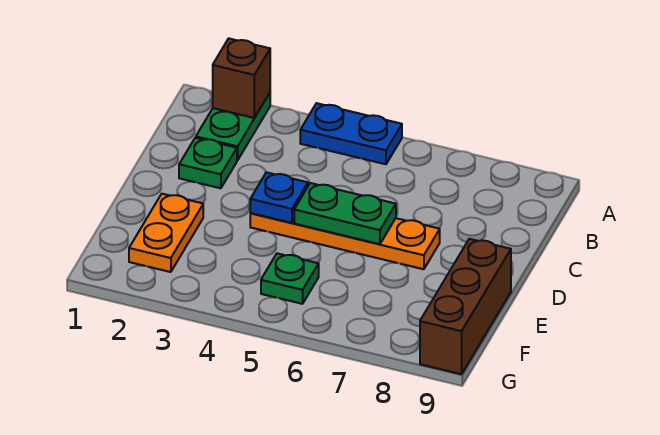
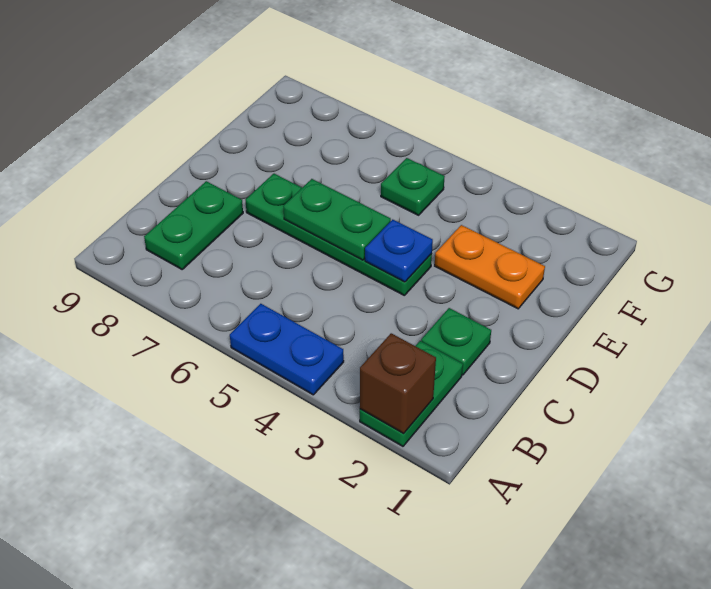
none -> green 1x2 plate [144,181,243,269]
orange 1x4 plate [250,213,440,269] -> green 1x4 plate [246,174,432,295]
orange 1x2 plate [129,194,203,272] -> orange 1x2 plate turned to [435,225,545,309]
brown 1x3 brick [420,239,511,374] -> none

